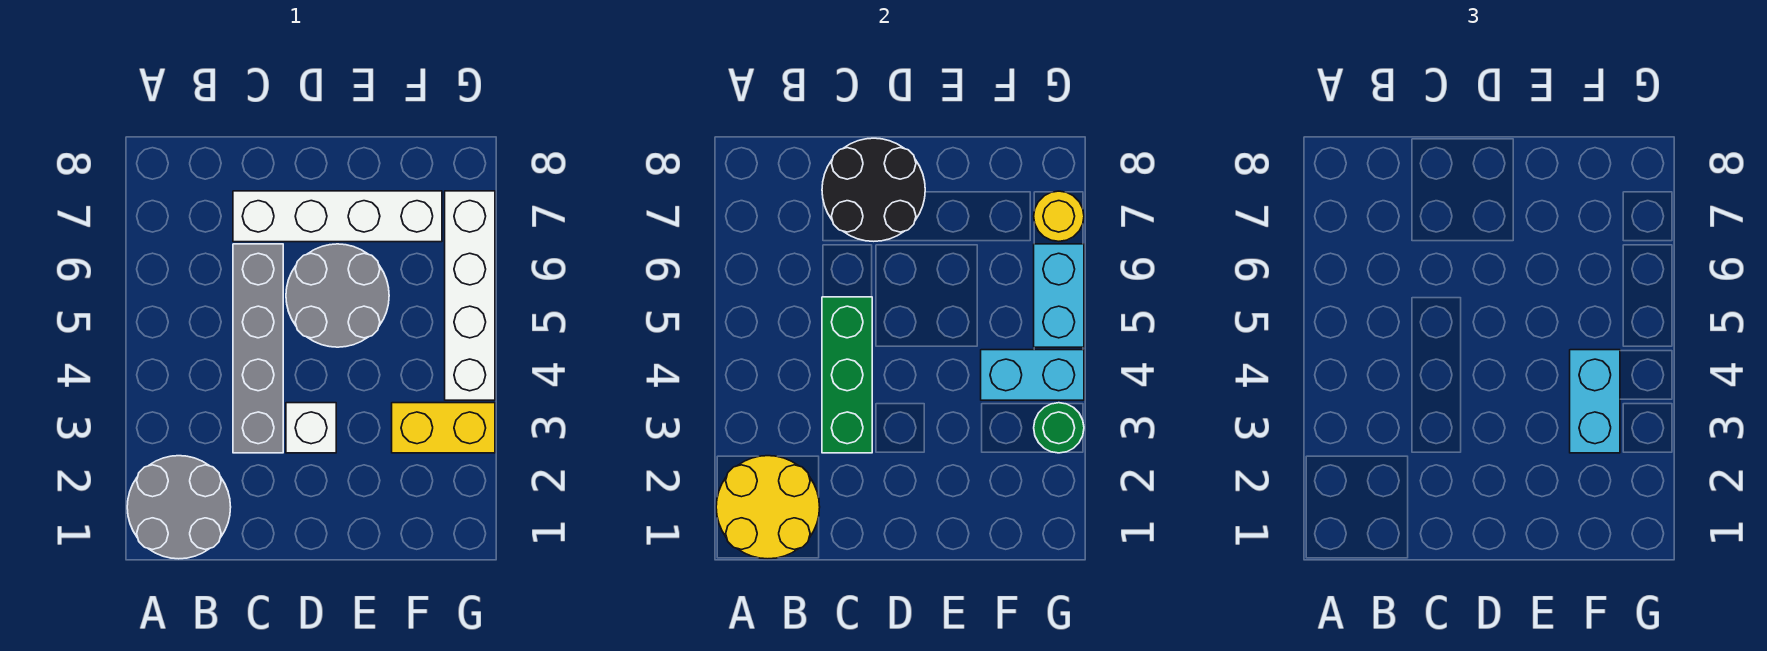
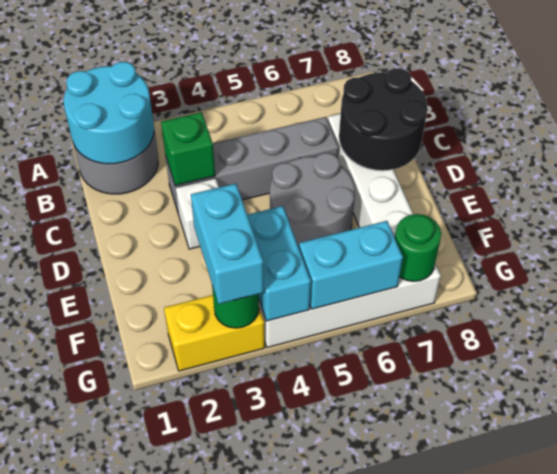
yellow 2x2 round brick [716,456,820,559] -> cyan 2x2 round brick [64,62,154,164]
green 1x3 brick [822,297,872,453] -> green 1x1 brick [161,112,215,186]
yellow 1x2 brick [392,403,495,453] -> yellow 1x2 brick turned to [164,295,265,371]
cyan 1x2 brick [1570,350,1620,453] -> cyan 1x2 brick turned to [191,184,264,304]
yellow 1x1 round brick [1034,191,1084,241] -> green 1x1 round brick [395,214,441,281]

